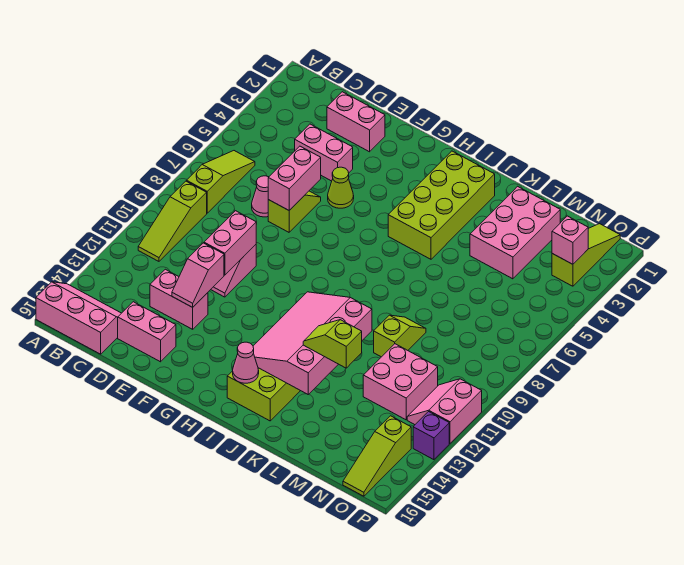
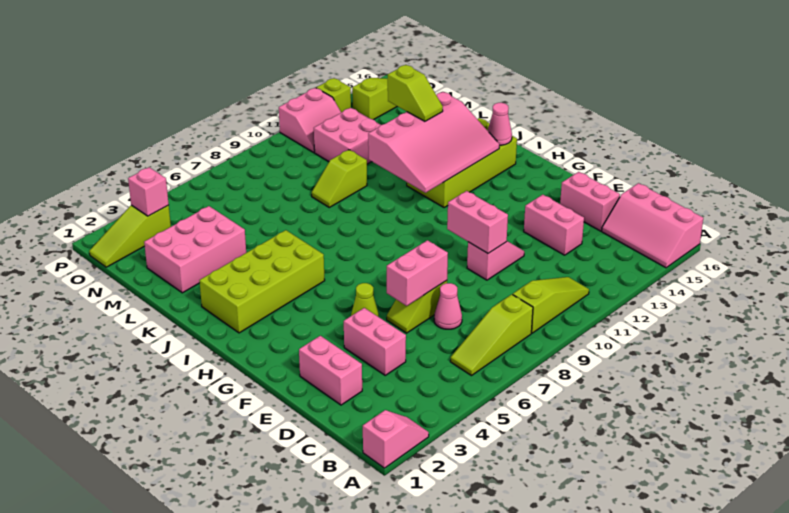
pink 1x2 brick [204,211,256,275] -> pink 1x2 brick turned to [447,191,508,253]
pink 1x2 slope [172,243,224,307] -> pink 1x2 slope moved to [363,410,429,468]
purple 1x1 brick [413,412,449,460] -> lime 1x1 brick [316,78,351,112]

